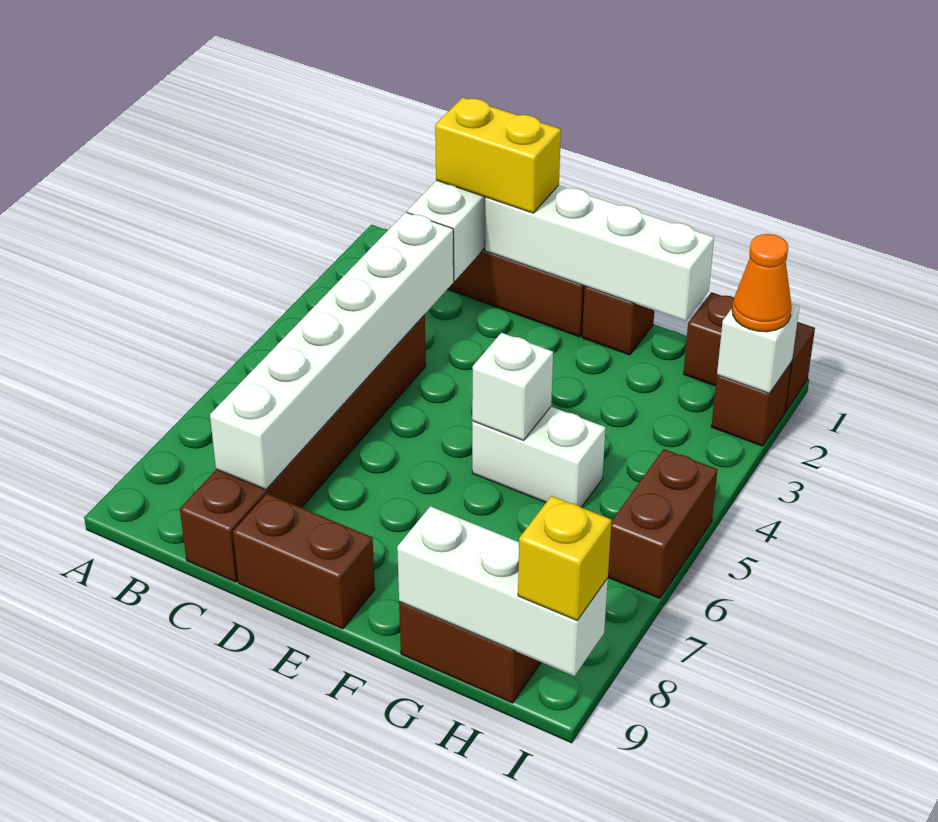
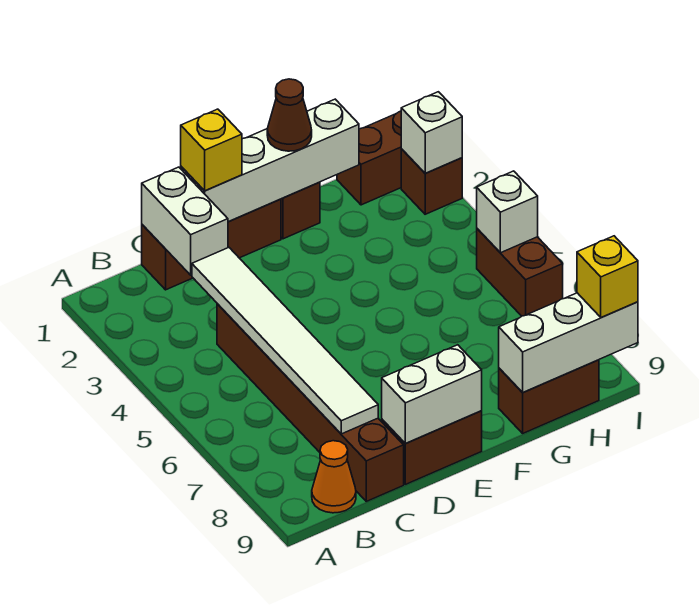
yellow 1x2 brick [435,97,561,213] -> yellow 1x1 brick [181,109,242,191]
white 1x6 brick [210,212,454,490] -> white 1x6 tile [192,248,378,434]
none -> brown 1x1 cone [267,79,312,151]
white 1x2 brick [472,407,606,507] -> white 1x2 brick moved to [382,345,482,443]
white 1x1 brick [472,333,553,440] -> white 1x1 brick moved to [477,171,538,253]
orange 1x1 cone [732,234,792,332] -> orange 1x1 cone moved to [312,441,356,513]

